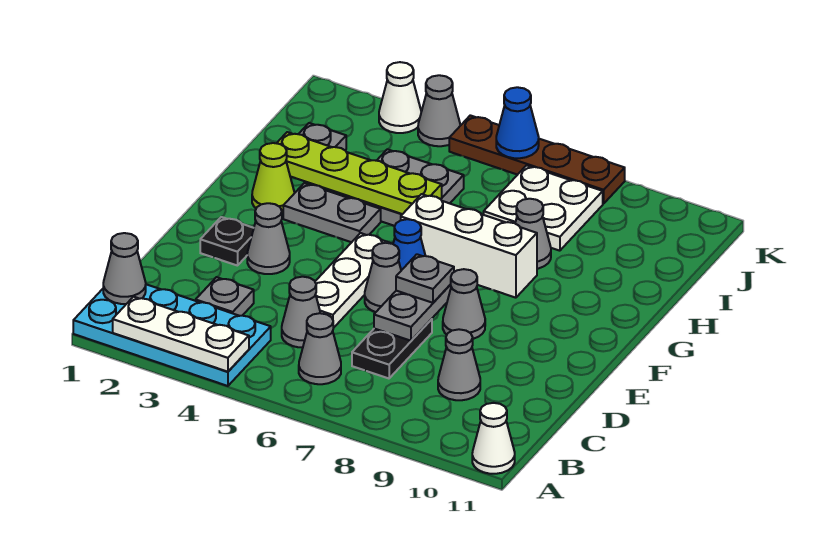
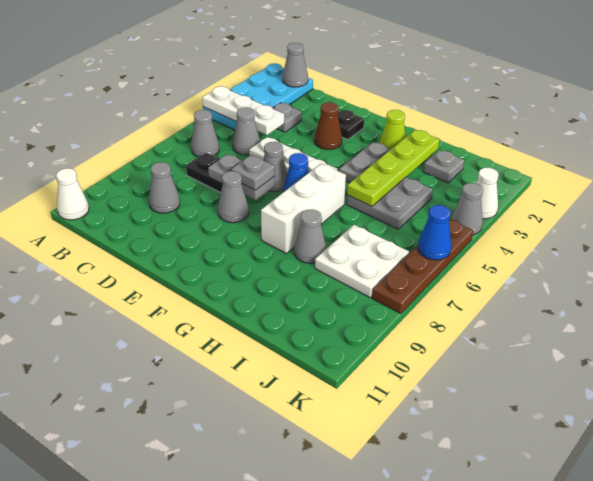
white 1x3 plate [113,297,249,372] -> white 1x3 plate turned to [202,86,284,135]
grey 1x1 cone [247,203,290,274] -> brown 1x1 cone [314,102,342,150]

